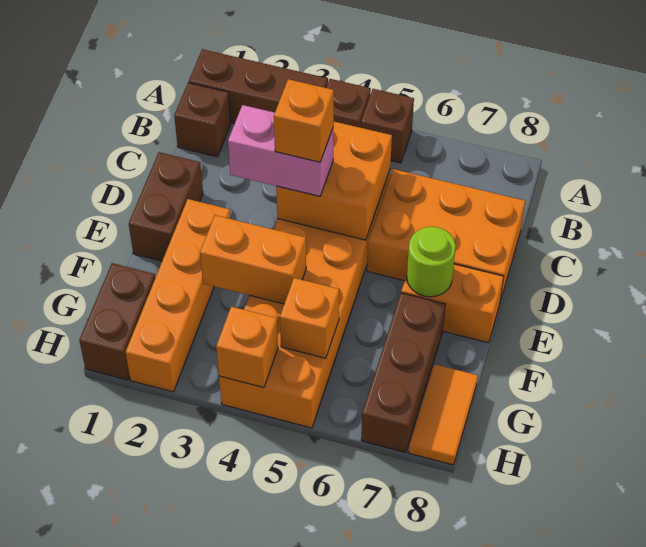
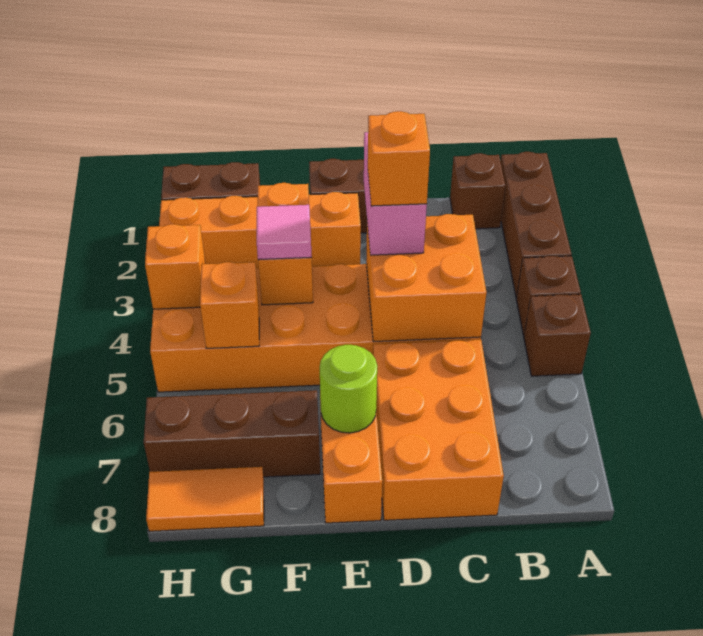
none -> pink 1x1 tile [257,205,312,260]

